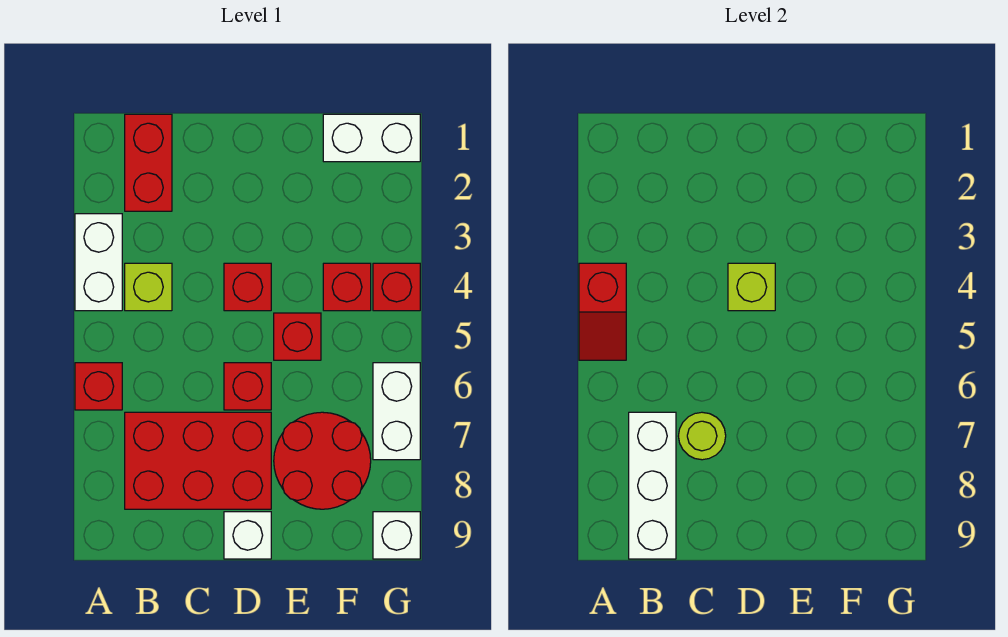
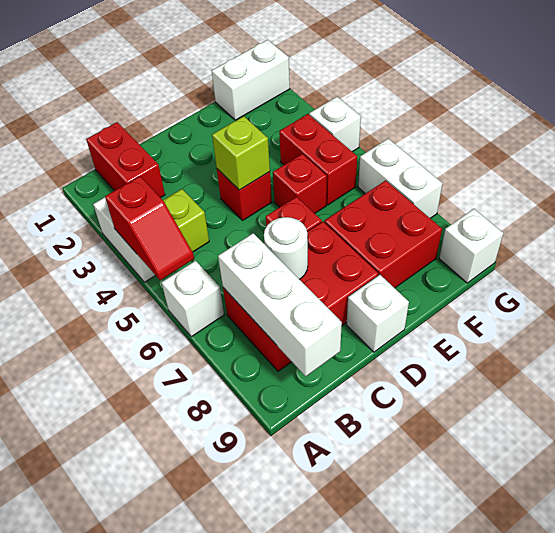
red 1x1 brick [75,363,122,410] -> white 1x1 brick [162,261,224,337]
lime 1x1 round brick [678,412,726,460] -> white 1x1 round brick [264,217,308,279]
red 2x2 round brick [274,412,371,509] -> red 2x2 brick [325,180,442,288]
red 1x1 brick [323,263,371,311] -> red 1x2 brick [279,114,357,205]
red 1x1 brick [373,263,420,311] -> white 1x1 brick [309,97,361,152]

